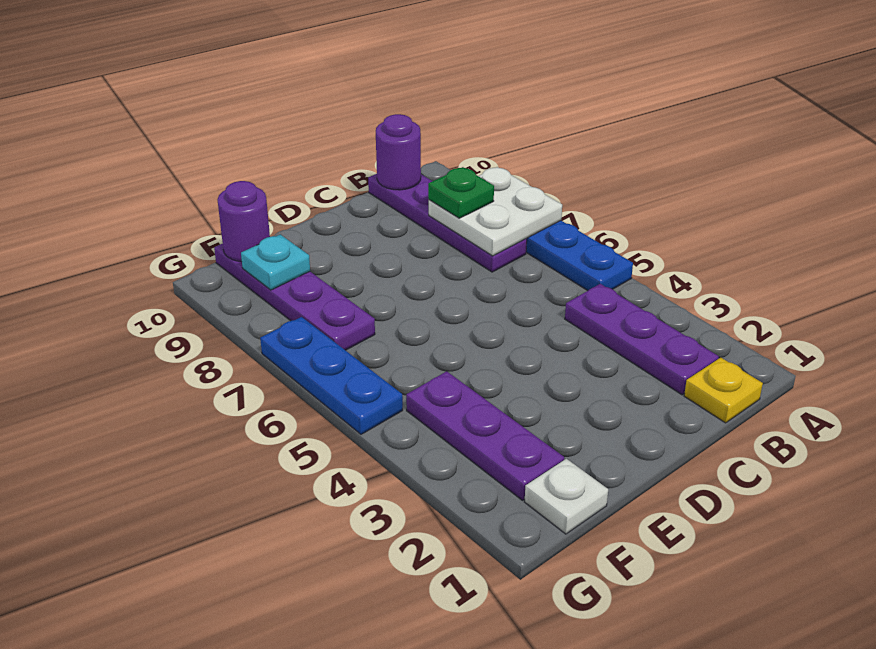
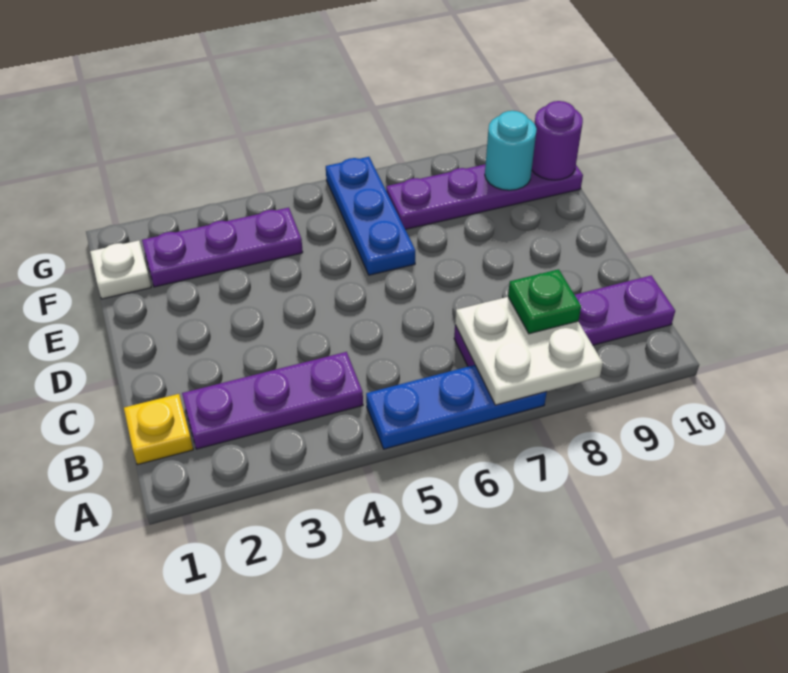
purple 1x1 round brick [376,114,421,190] -> none
cyan 1x1 plate [241,234,310,290] -> cyan 1x1 round brick [485,111,537,190]
blue 1x3 plate [260,317,403,434] -> blue 1x3 plate turned to [326,157,415,275]

